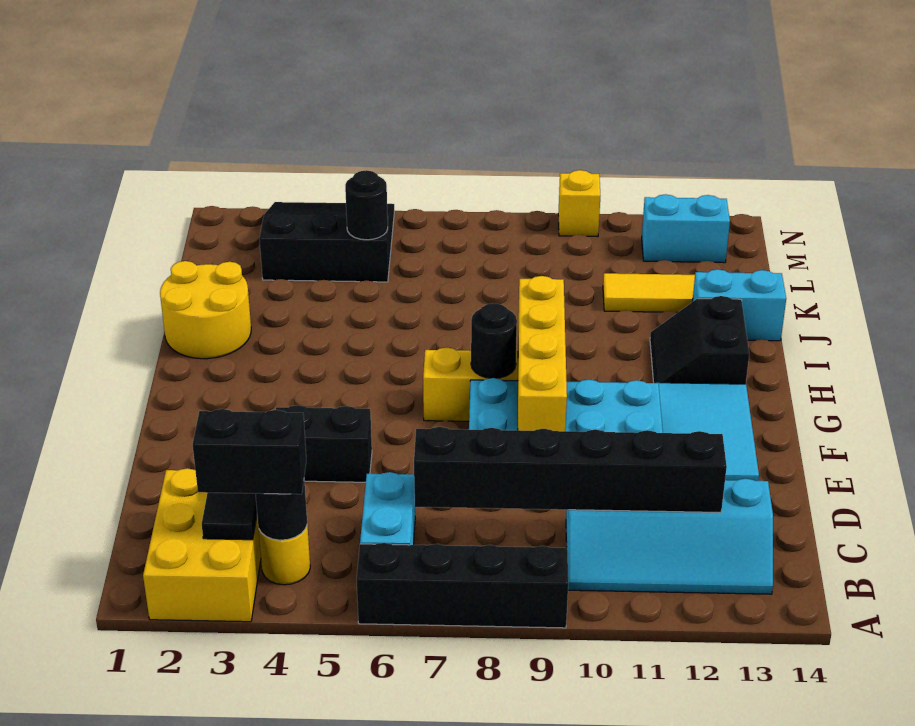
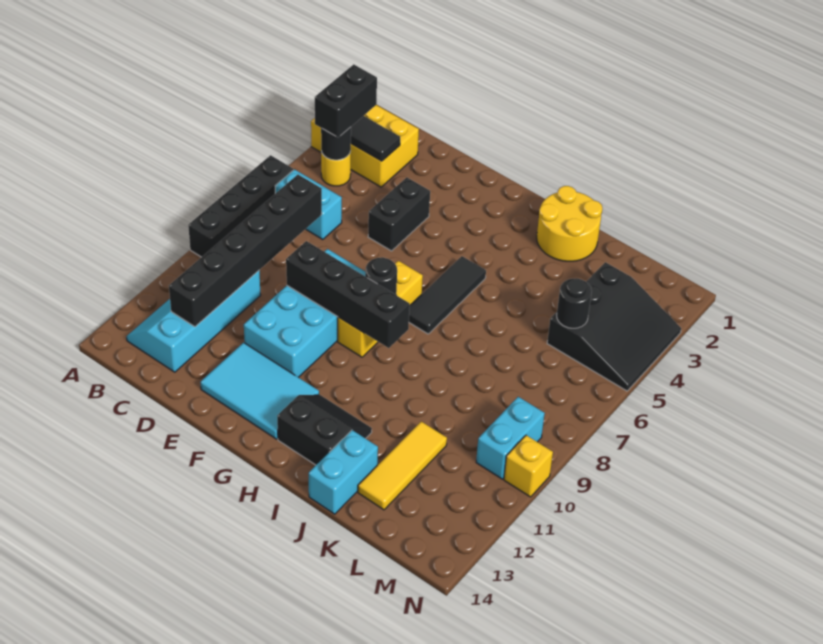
yellow 1x4 brick [518,276,567,431] -> black 1x4 brick [286,241,410,348]
none -> black 1x3 tile [409,256,486,334]
cyan 1x2 brick [642,194,730,263] -> cyan 1x2 brick moved to [476,397,545,479]

